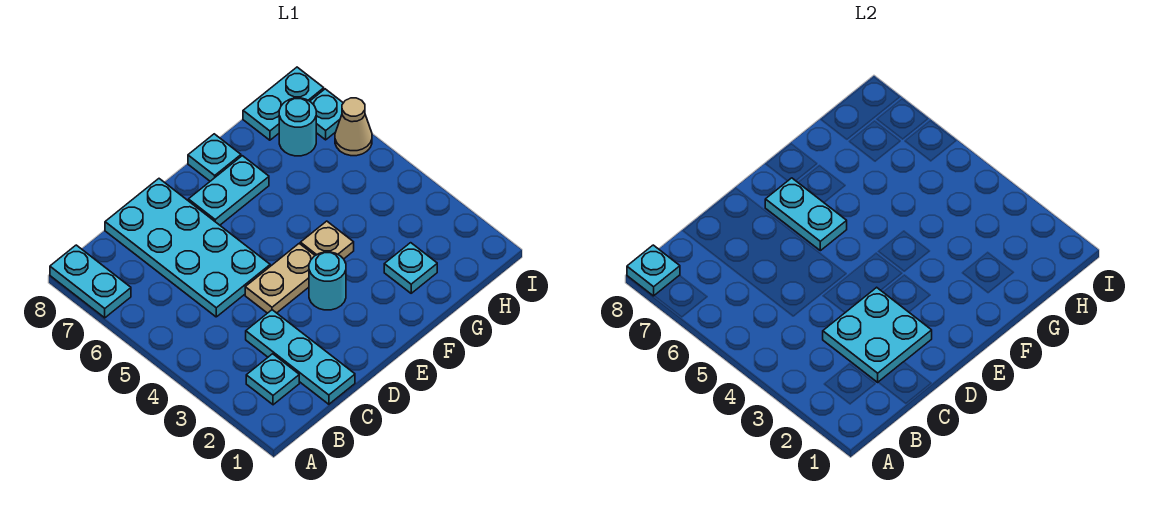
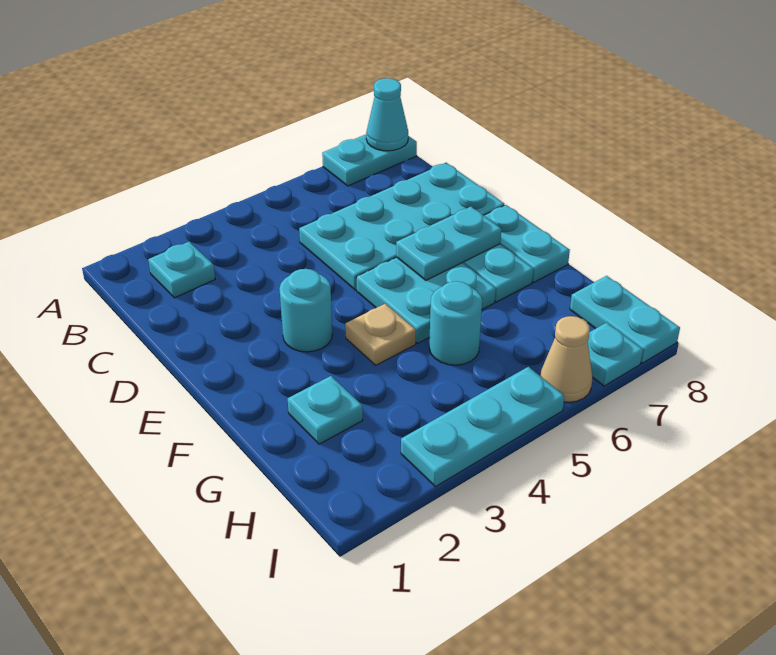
cyan 1x1 plate [627,245,680,296] -> cyan 1x1 cone [366,78,408,151]
cyan 1x3 plate [246,310,355,404] -> cyan 1x3 plate moved to [401,367,564,487]
cyan 2x2 plate [823,287,932,382] -> cyan 2x2 plate moved to [356,257,496,343]
tan 1x2 plate [245,244,315,313] -> none
cyan 1x1 plate [188,134,241,181] -> cyan 1x2 plate [484,205,570,282]
cyan 1x1 round brick [279,98,316,156] -> cyan 1x1 round brick moved to [429,281,482,365]

